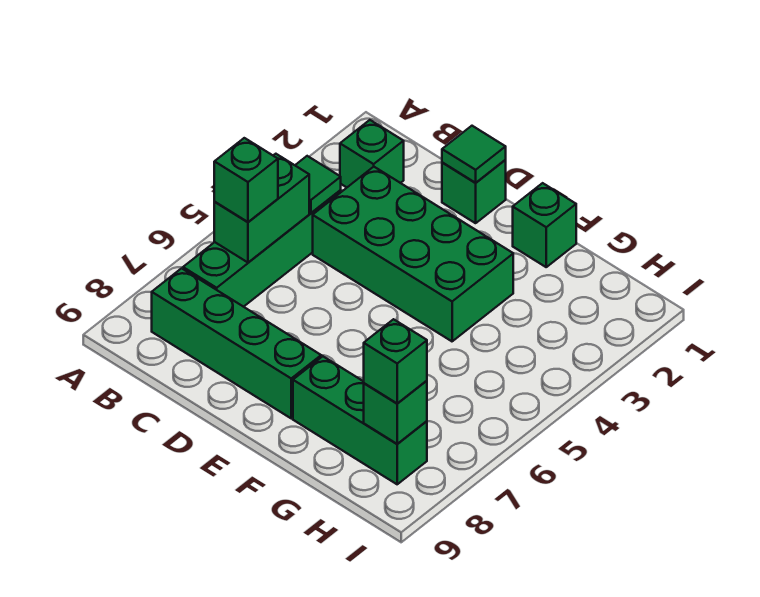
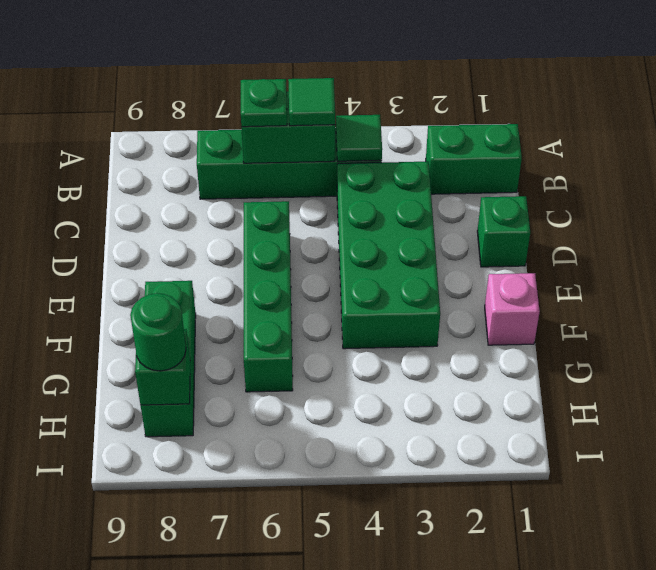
green 1x1 brick [340,120,404,187] -> green 1x2 brick [426,124,522,194]
green 1x1 brick [214,138,278,222] -> green 1x1 plate [241,79,287,127]
green 1x4 brick [152,268,321,418] -> green 1x4 brick moved to [244,201,293,392]
green 1x1 tile [442,126,506,183] -> green 1x1 tile moved to [288,78,335,126]
green 1x1 brick [513,183,576,267] -> pink 1x1 brick [485,273,540,345]
green 1x1 brick [364,319,427,404] -> green 1x1 round brick [130,293,186,371]

